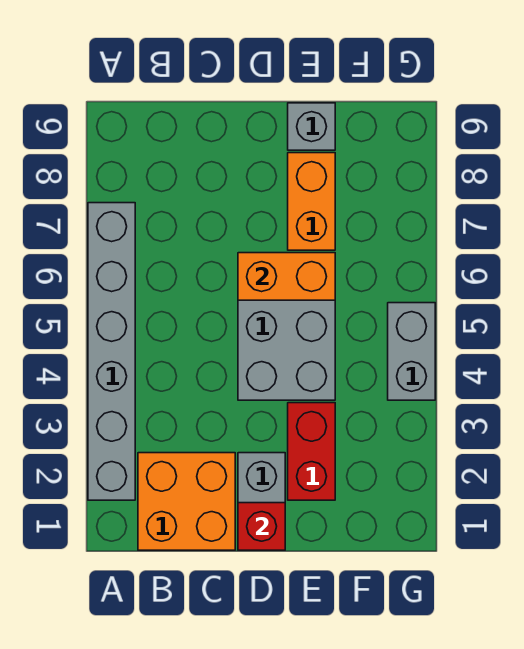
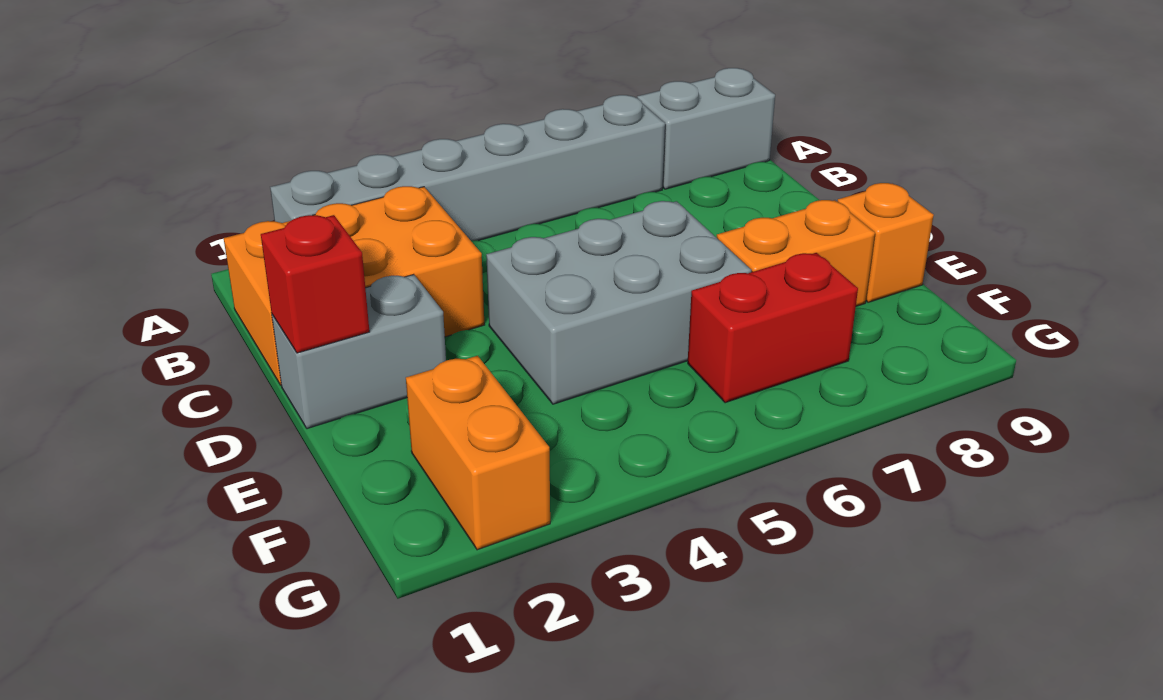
orange 2x2 brick [138,453,235,550] -> orange 2x3 brick [224,186,484,385]
orange 1x2 brick [238,253,335,300] -> orange 1x2 brick moved to [406,356,550,550]
red 1x2 brick [288,403,335,500] -> red 1x2 brick moved to [688,253,858,403]
grey 1x1 brick [288,103,335,150] -> orange 1x1 brick [837,183,934,302]
grey 1x2 brick [388,303,435,400] -> grey 1x2 brick moved to [637,68,775,189]

